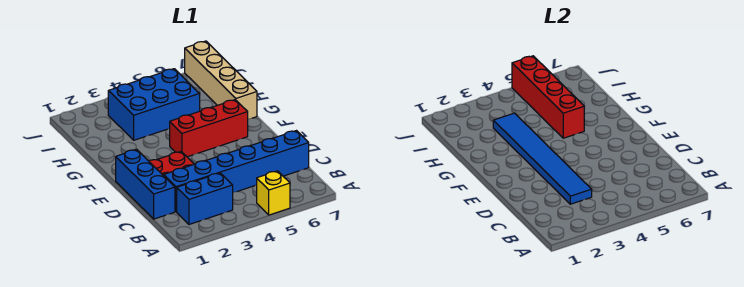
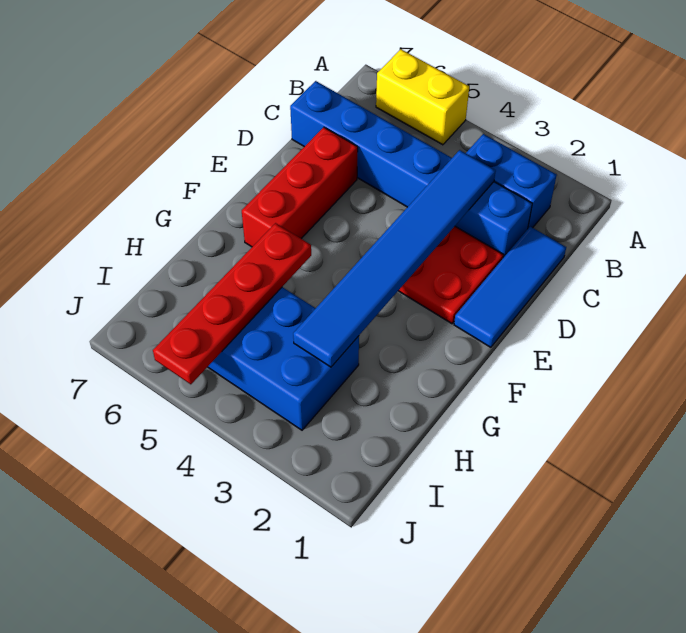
yellow 1x1 brick [257,171,290,215] -> yellow 1x2 brick [376,49,469,145]
blue 1x3 brick [116,149,175,219] -> blue 1x3 tile [454,227,566,347]
red 1x3 brick [170,100,248,157] -> red 1x3 brick turned to [242,127,358,247]
red 1x4 brick [512,56,584,138] -> red 1x4 plate [153,223,311,384]
tan 1x4 brick [185,41,257,119] -> none

